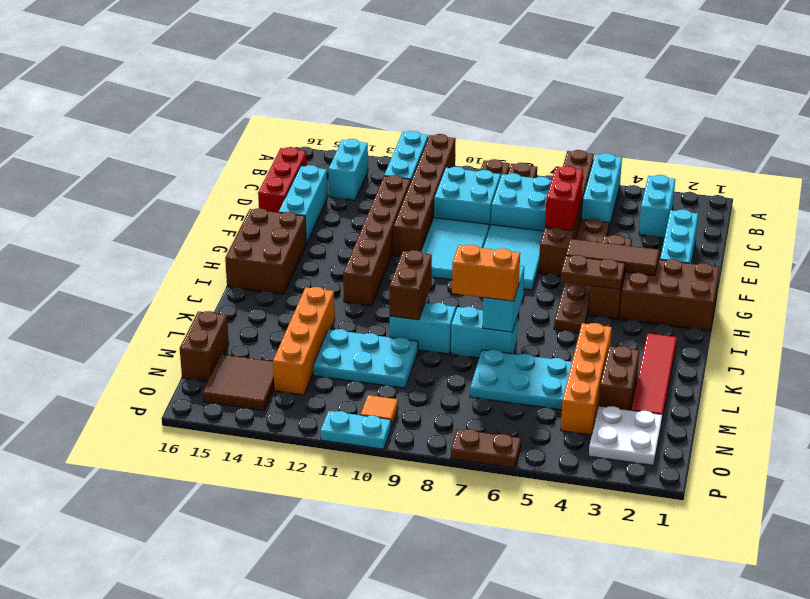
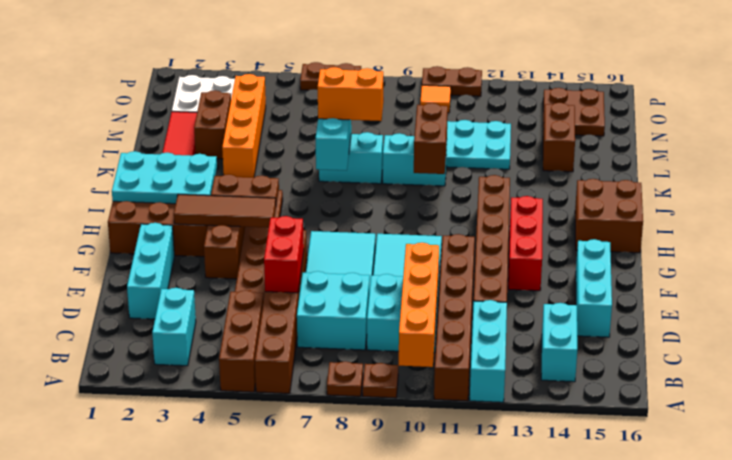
cyan 1x3 brick [582,153,622,228] -> brown 1x3 brick [219,290,264,392]
red 1x3 brick [258,147,307,213] -> red 1x3 brick moved to [508,196,543,291]
brown 2x3 brick [225,208,306,294] -> brown 2x2 brick [575,179,643,253]
orange 1x4 brick [273,287,335,395] -> orange 1x4 brick moved to [399,243,439,367]
cyan 2x3 plate [470,350,572,410] -> cyan 2x3 plate moved to [112,151,217,204]
brown 1x2 brick [180,311,229,382] -> brown 1x2 brick moved to [543,103,575,172]
brown 2x2 tile [203,354,274,410] -> brown 2x2 plate [543,88,605,136]
cyan 1x2 plate [321,411,391,449] -> brown 1x2 plate [422,66,482,96]

